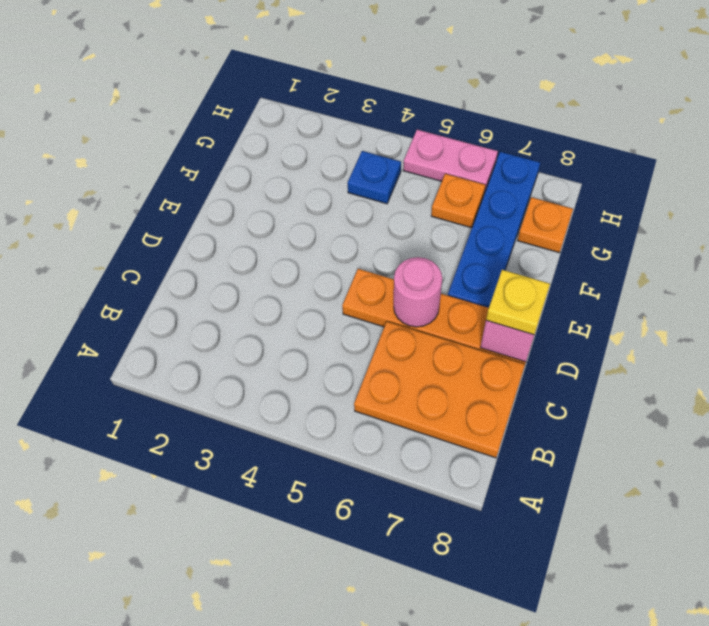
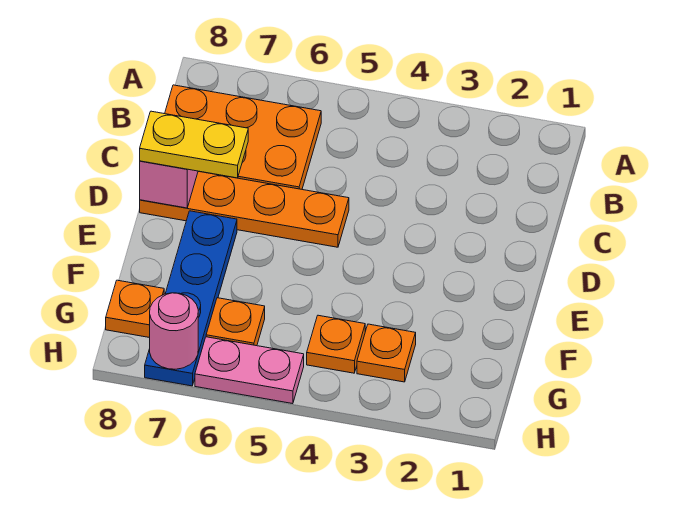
pink 1x1 round brick [394,257,442,327] -> pink 1x1 round brick moved to [150,293,198,369]
yellow 1x1 plate [486,270,550,335] -> yellow 1x2 plate [140,111,248,178]
none -> orange 1x1 plate [357,324,416,382]
blue 1x1 plate [348,151,401,204] -> orange 1x1 plate [307,315,365,373]

